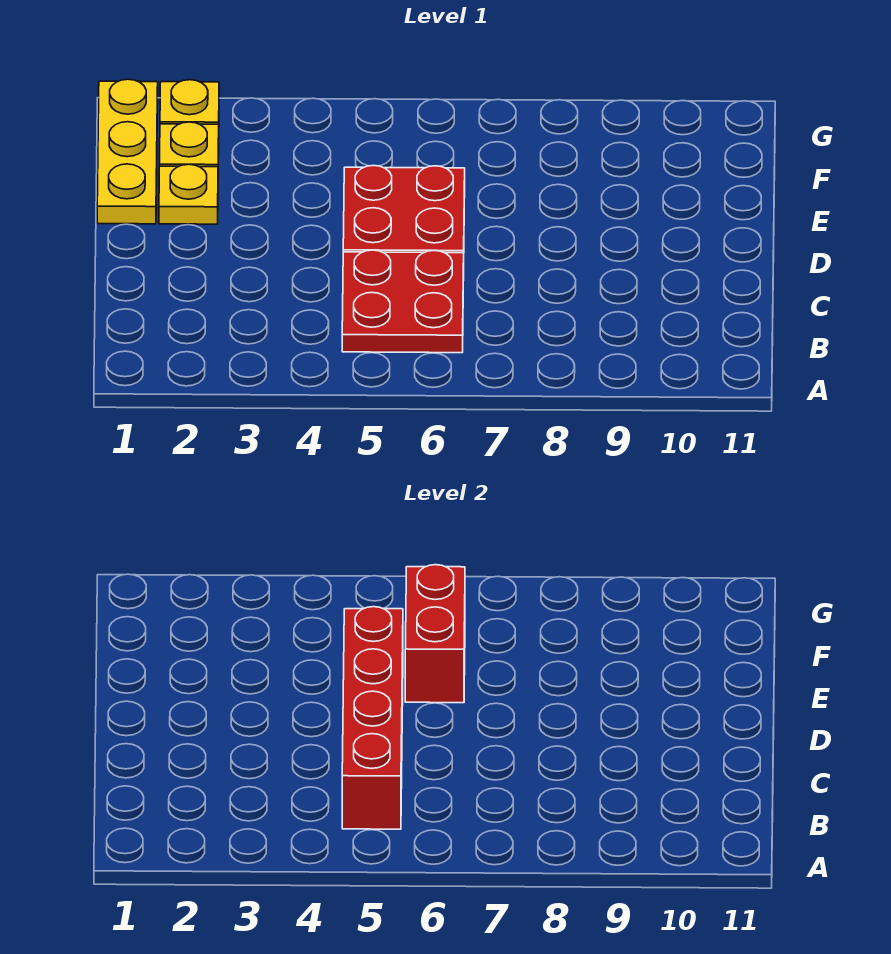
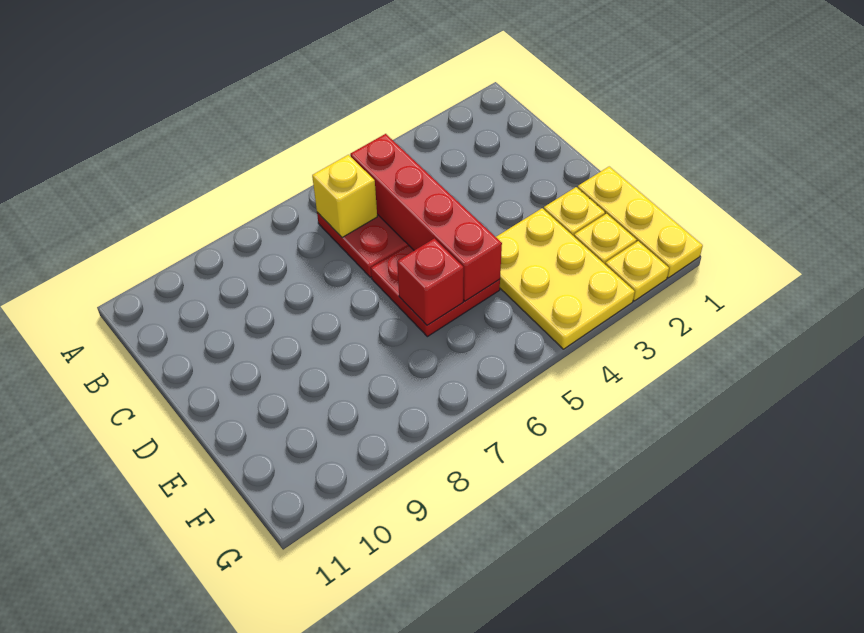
none -> yellow 1x1 brick [312,155,377,238]
none -> yellow 2x3 plate [496,208,635,349]
red 1x2 brick [405,565,465,703] -> red 1x1 brick [397,238,464,325]

